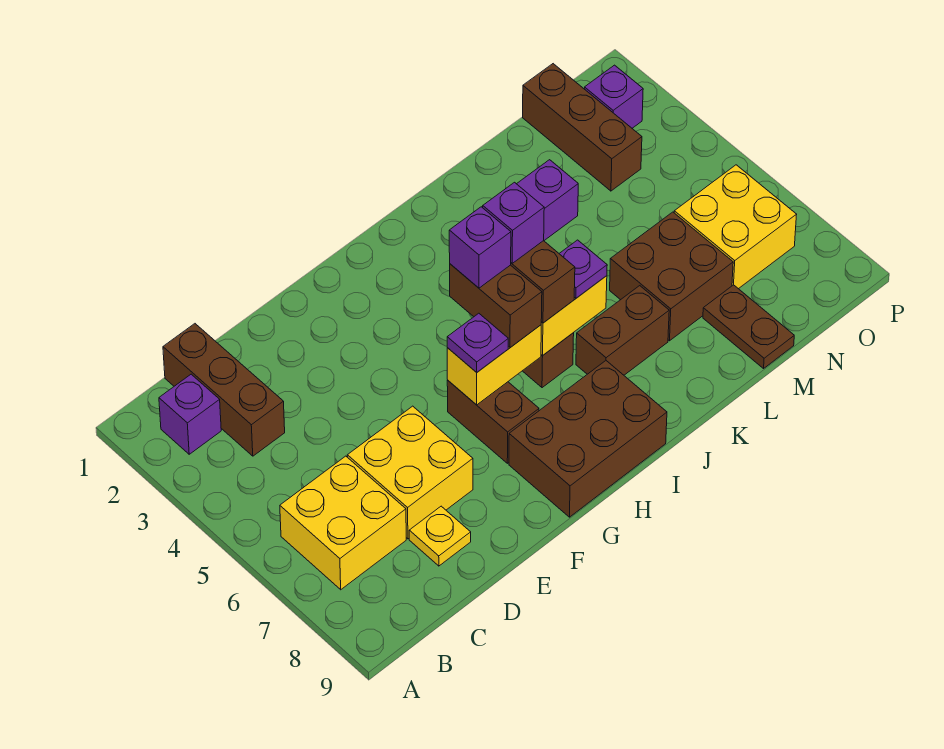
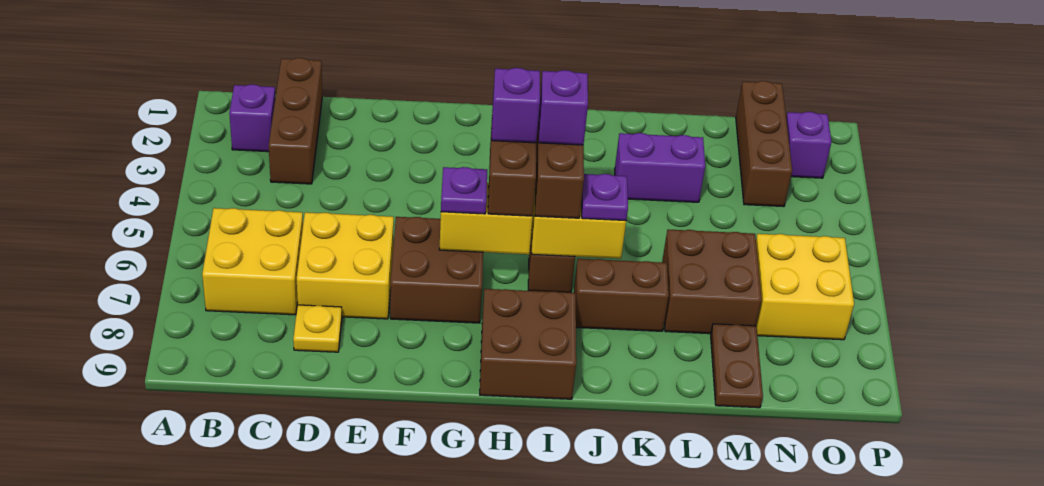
brown 1x2 brick [447,380,539,463] -> brown 2x2 brick [390,217,483,323]
brown 2x3 brick [509,361,667,517] -> brown 2x2 brick [480,289,576,399]

